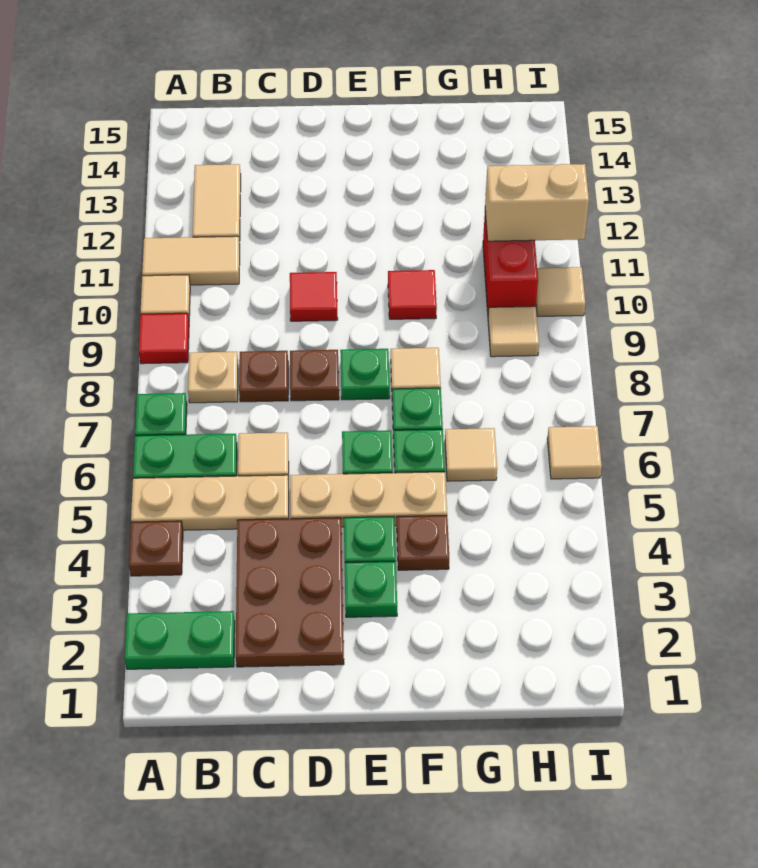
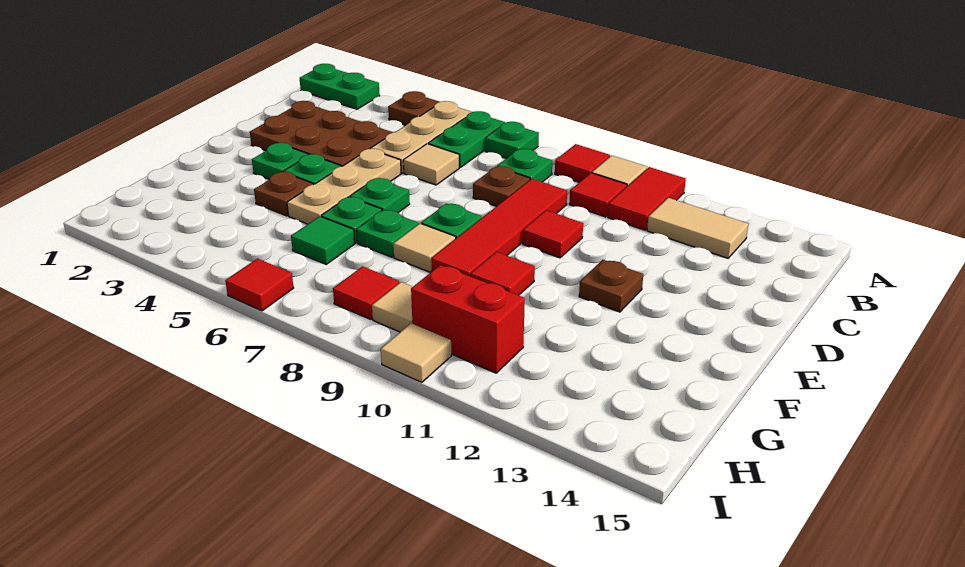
green 1x2 plate [125,611,235,669] -> green 1x2 plate turned to [300,64,380,109]
tan 1x2 tile [142,236,240,285] -> red 1x2 tile [608,167,686,230]
tan 1x1 plate [188,352,238,403] -> green 1x1 plate [497,149,552,182]
none -> red 1x1 tile [569,173,627,217]
none -> red 1x4 tile [431,179,567,277]
brown 1x1 plate [290,350,339,401] -> brown 1x1 plate moved to [579,260,643,312]
tan 1x1 tile [445,428,497,481] -> green 1x1 tile [291,216,355,264]
none -> red 1x1 tile [333,266,399,319]
tan 1x2 brick [485,164,589,241] -> none
tan 1x1 tile [547,426,602,479] -> red 1x1 tile [225,259,294,311]

